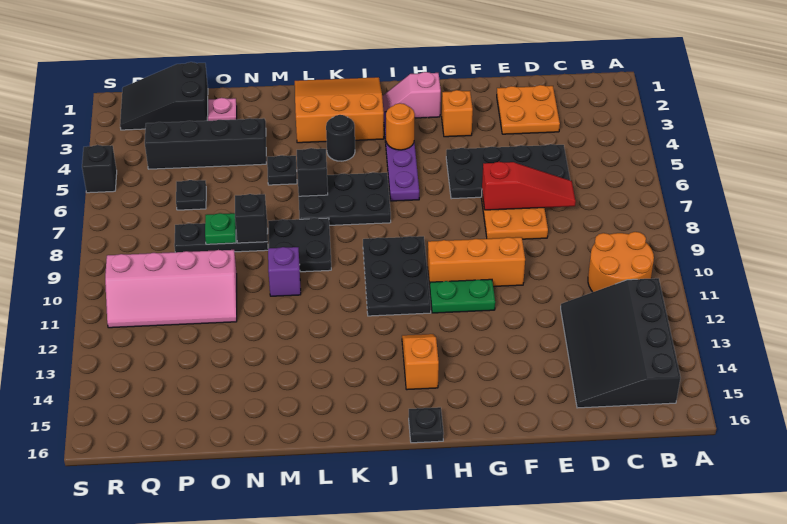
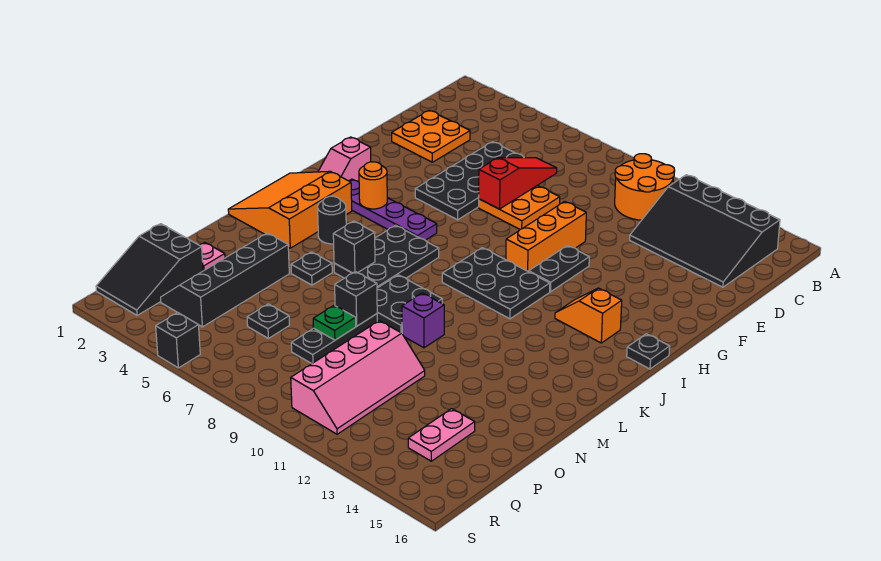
orange 1x1 brick [442,90,473,137] -> none
green 1x2 plate [430,279,495,313] -> black 1x2 plate [529,246,589,292]
none -> pink 1x2 plate [408,409,475,461]

